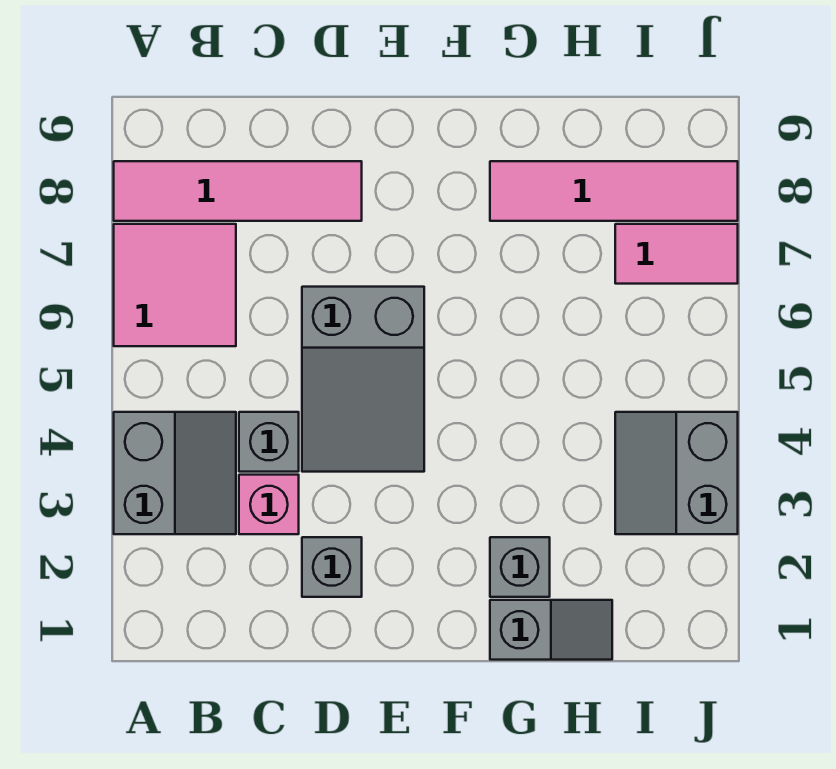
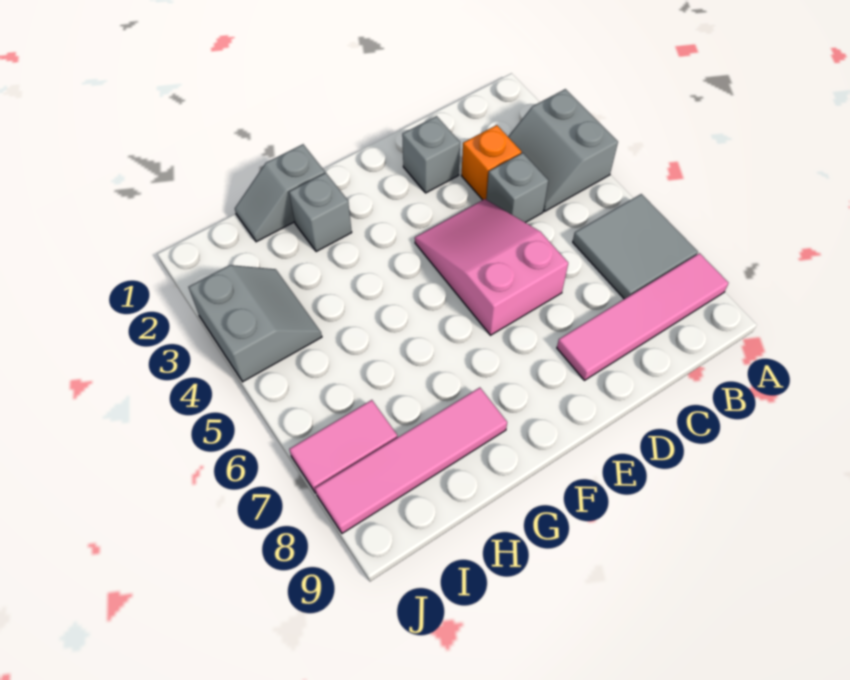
pink 2x2 tile [114,224,236,346] -> grey 2x2 tile [573,194,698,299]
pink 1x1 brick [239,475,299,534] -> orange 1x1 brick [462,125,521,200]
grey 2x3 slope [302,287,424,472] -> pink 2x3 slope [415,199,568,335]

